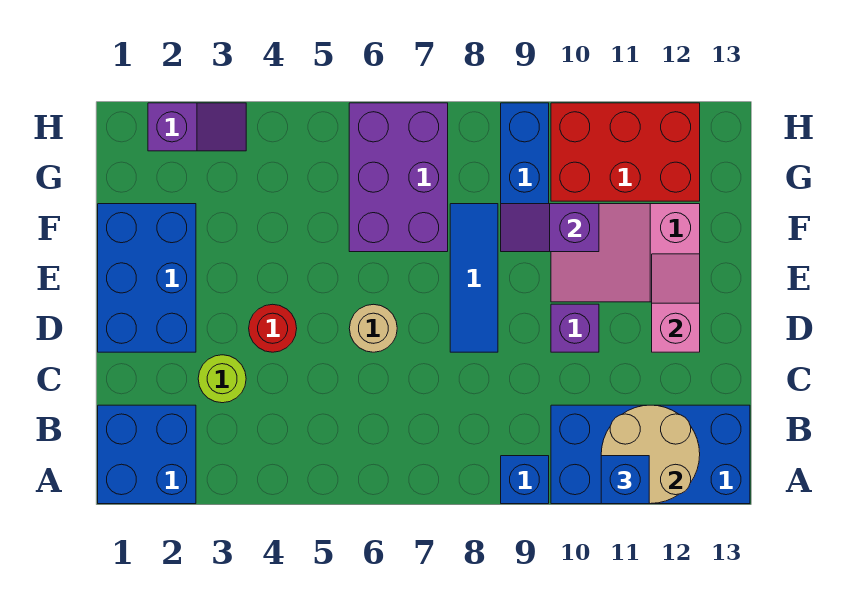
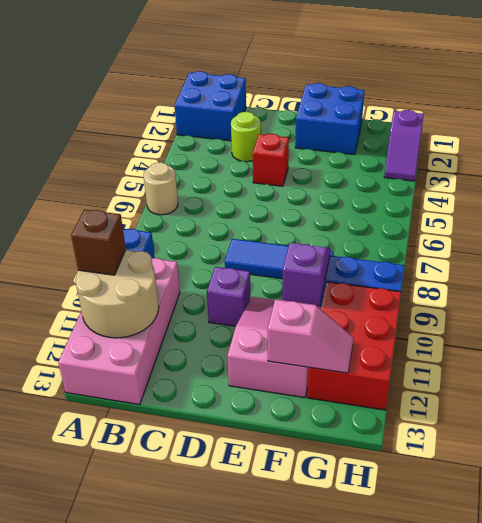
blue 2x4 brick [551,405,750,504] -> pink 2x4 brick [58,258,180,405]
blue 1x1 brick [601,456,649,504] -> brown 1x1 brick [71,210,126,275]
blue 2x3 brick [98,204,196,352] -> blue 2x2 brick [295,83,364,155]
red 1x1 round brick [249,304,297,352] -> red 1x1 brick [253,134,289,186]
tan 1x1 round brick [349,304,397,352] -> tan 1x1 round brick moved to [144,162,178,215]
pink 1x2 slope [652,254,700,352] -> pink 1x2 slope moved to [268,299,354,373]
purple 2x3 brick [349,103,448,252] -> none

